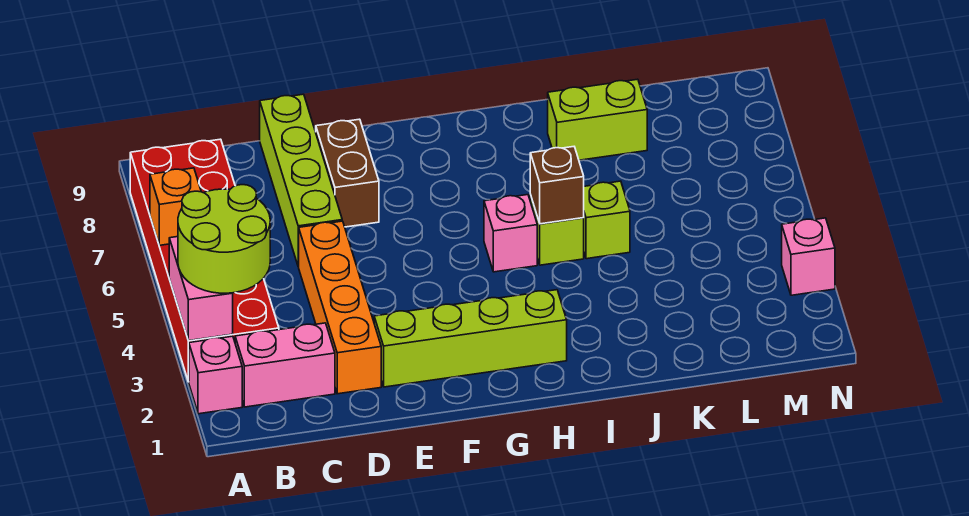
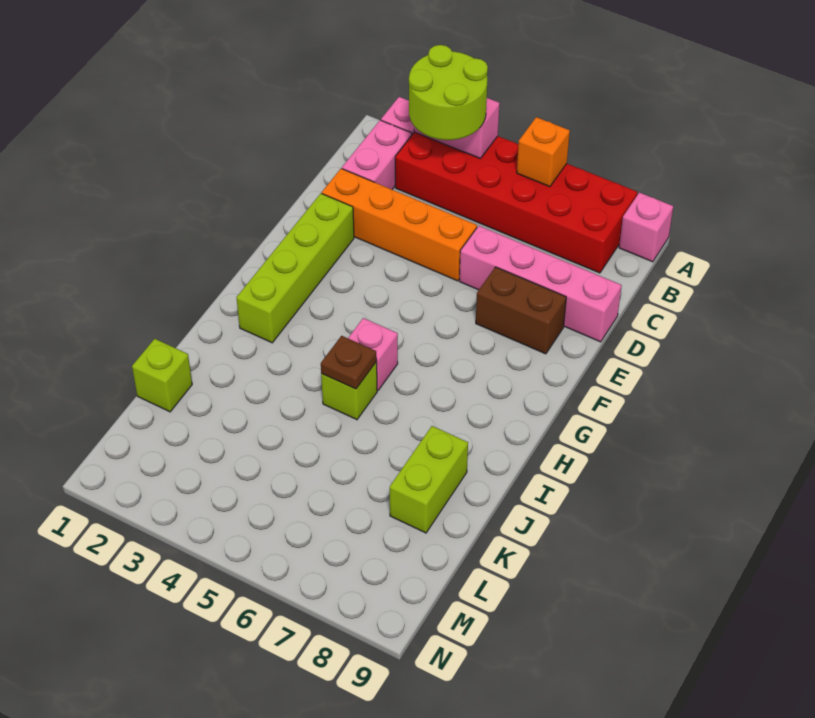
lime 1x4 brick [260,94,342,267] -> pink 1x4 brick [459,226,622,342]
brown 1x1 brick [530,147,584,224] -> brown 1x1 plate [321,336,377,389]
lime 1x1 brick [584,181,630,259] -> lime 1x1 brick moved to [132,339,192,412]
pink 1x1 brick [782,218,835,295] -> pink 1x1 brick moved to [619,192,673,262]

